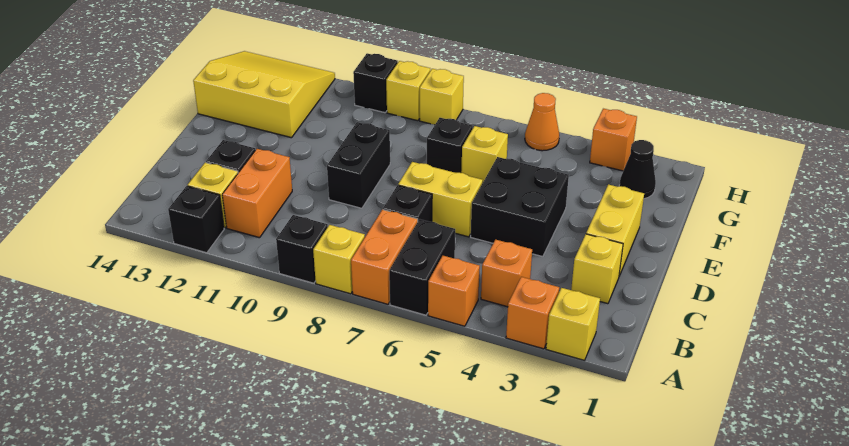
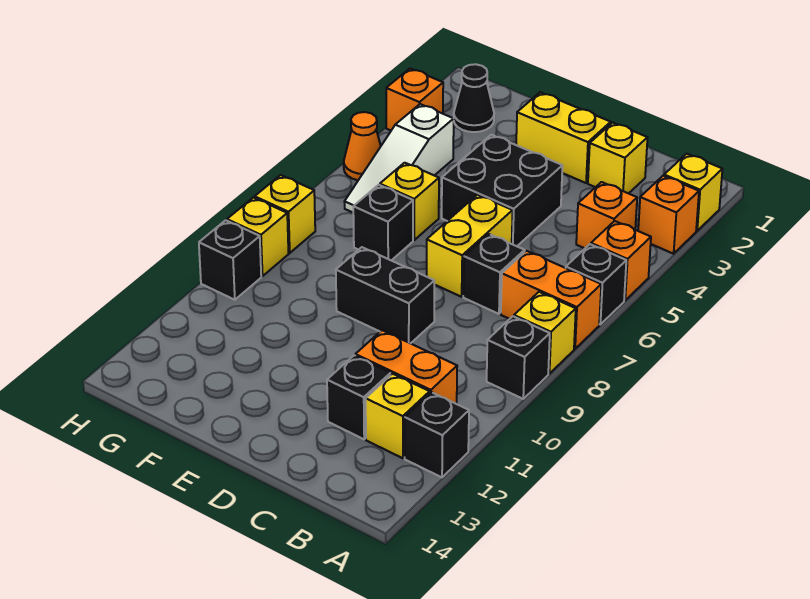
black 1x2 brick [389,219,455,315] -> black 1x1 brick [566,244,626,324]
yellow 3x3 slope [193,51,335,138] -> none
none -> white 1x3 slope [344,104,454,212]

